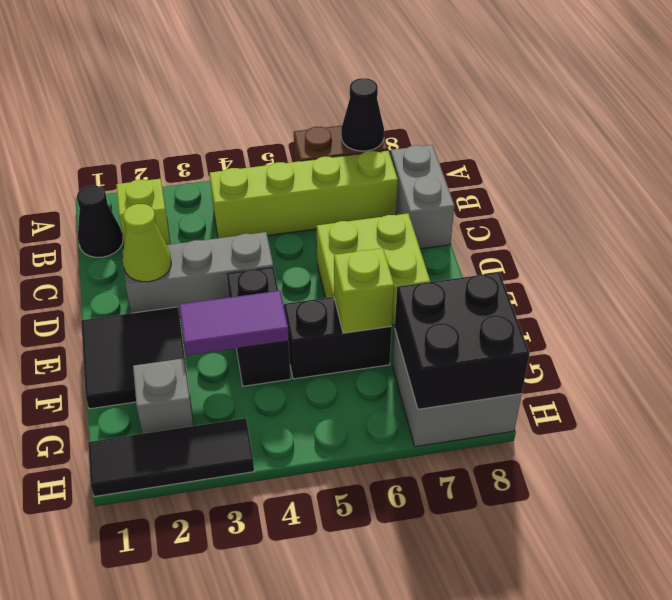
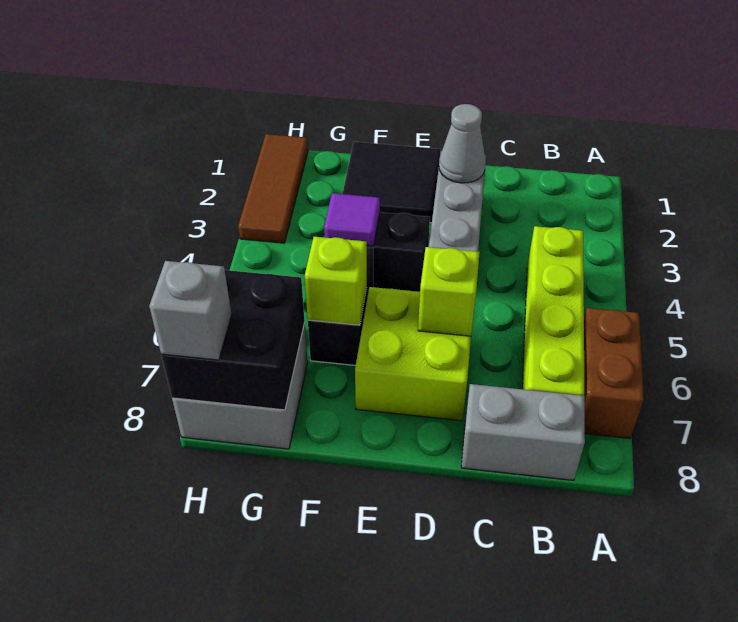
black 1x1 cone [341,78,384,151] -> none
black 1x1 cone [77,185,123,257] -> none
lime 1x1 brick [116,179,170,245] -> lime 1x1 brick moved to [418,247,480,336]
lime 1x1 cone [123,204,171,282] -> grey 1x1 cone [439,104,486,183]
purple 1x2 tile [179,291,289,356] -> purple 1x1 tile [324,193,380,246]
grey 1x1 brick [133,358,193,434] -> grey 1x1 brick moved to [149,261,232,360]
black 1x3 tile [88,418,254,496] -> brown 1x3 tile [238,134,308,243]

